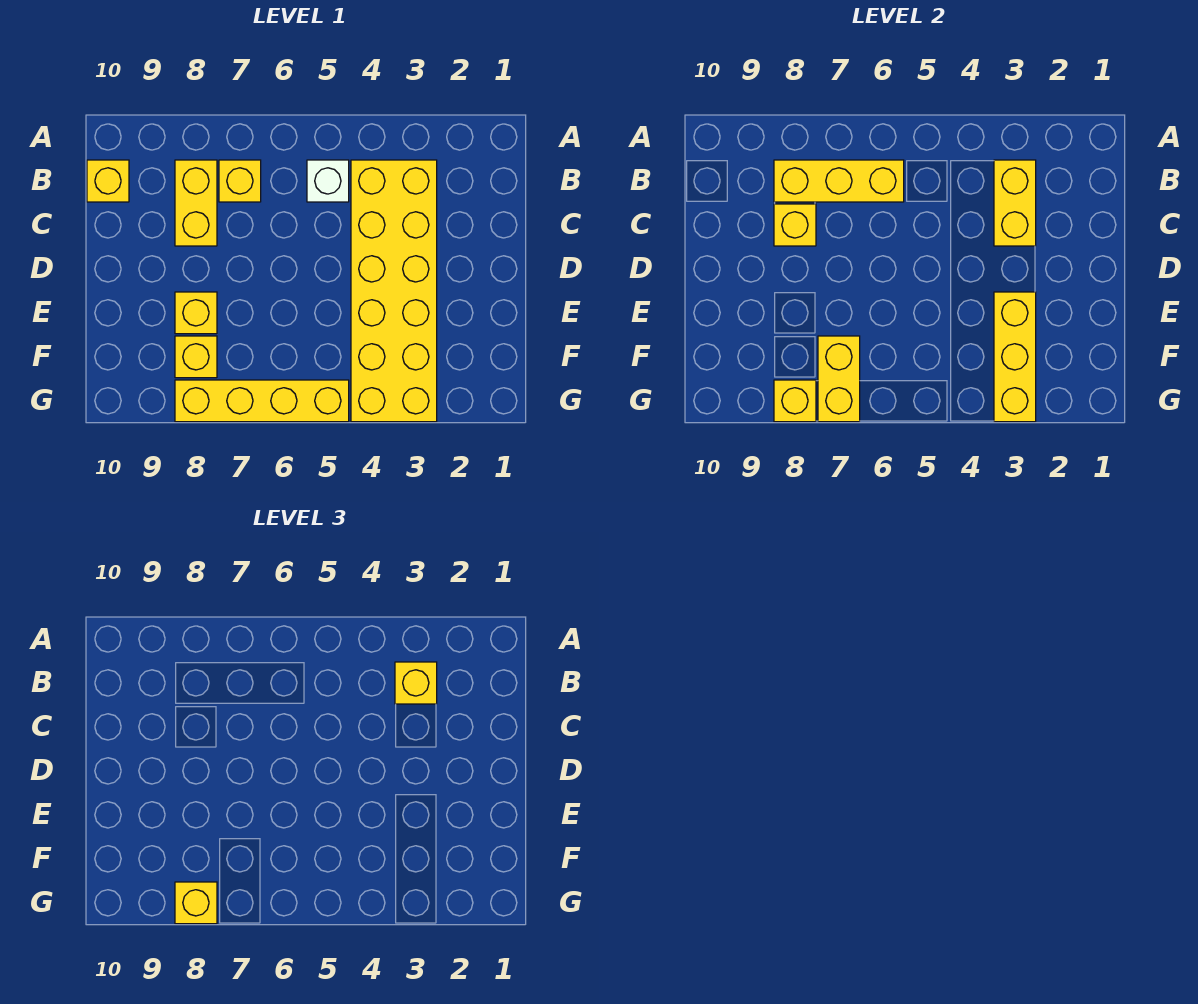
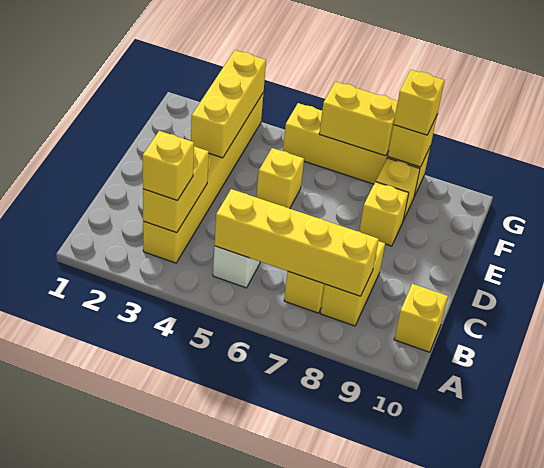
yellow 2x6 brick [351,160,437,422] -> yellow 1x6 brick [143,92,264,263]
yellow 1x3 brick [774,160,904,202] -> yellow 1x4 brick [215,189,379,296]
yellow 1x1 brick [774,204,816,246] -> yellow 1x1 brick moved to [256,148,304,209]
yellow 1x2 brick [818,336,860,422] -> yellow 1x2 brick turned to [319,82,398,156]

